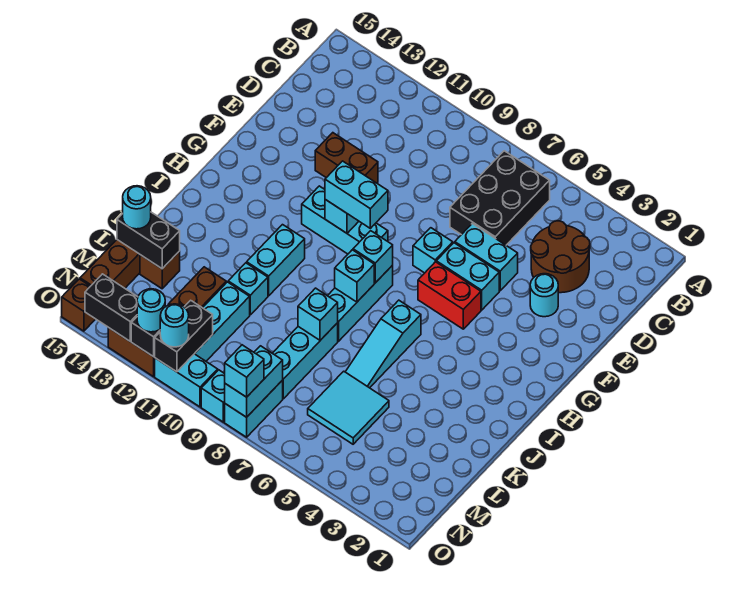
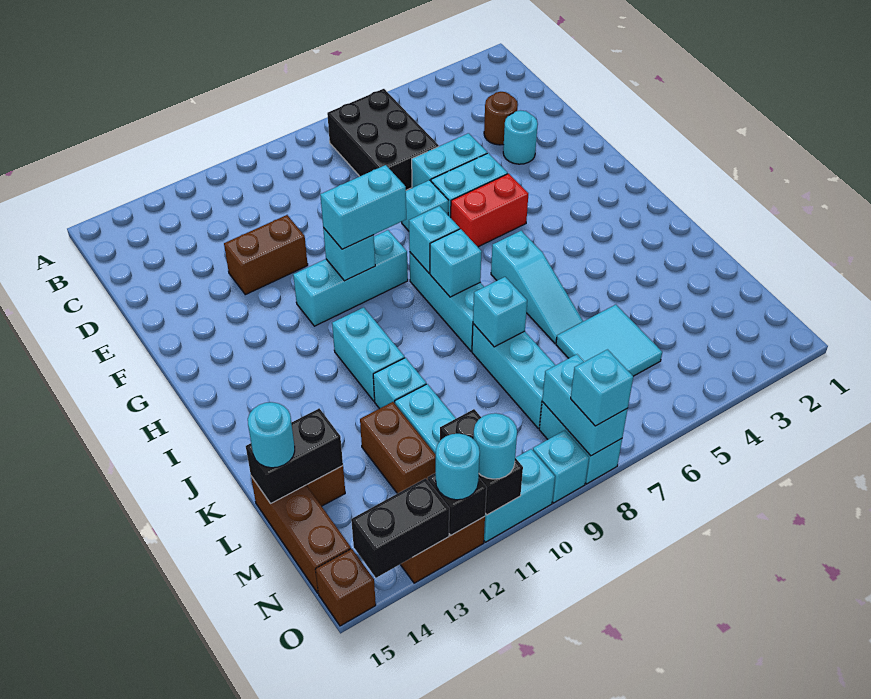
brown 2x2 round brick [531,221,590,293] -> brown 1x1 round brick [484,92,518,145]

